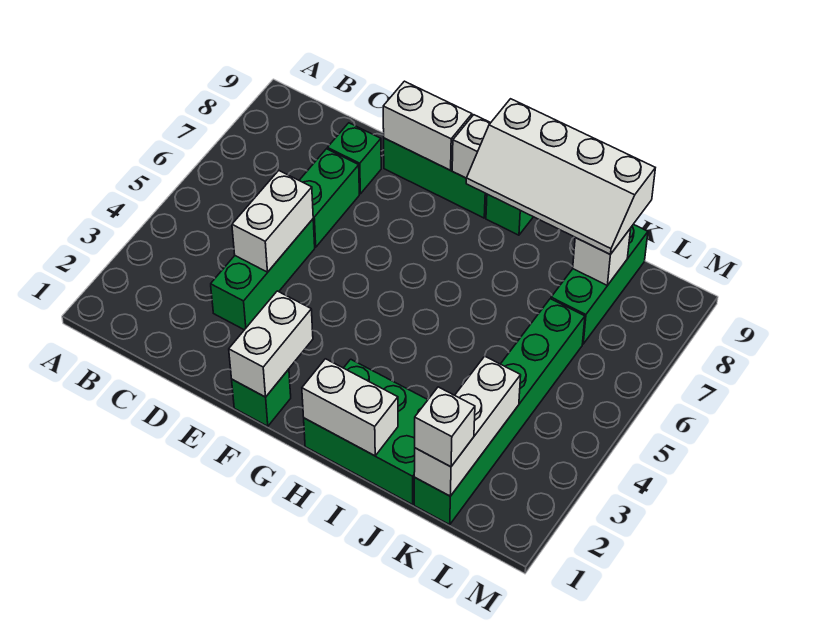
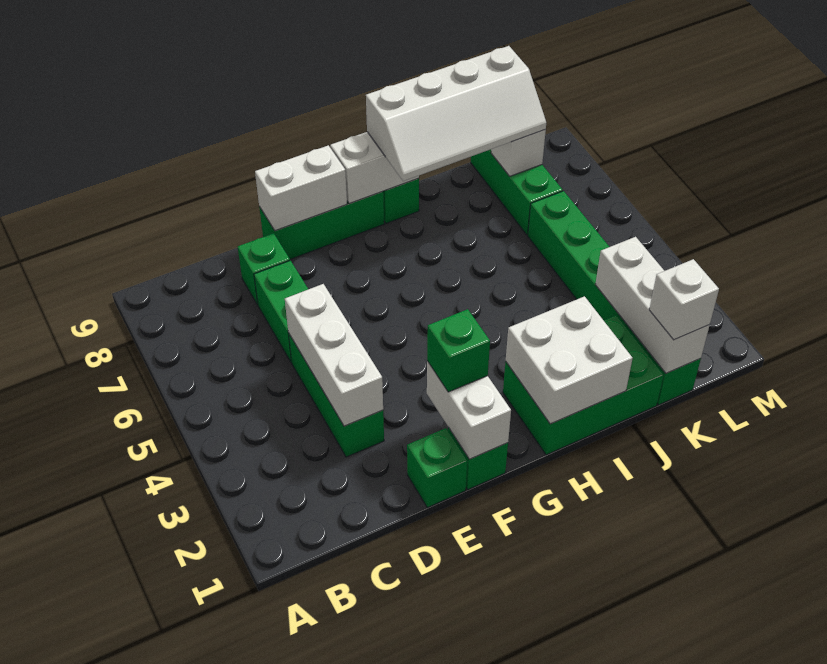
white 1x2 brick [232,171,313,272] -> white 1x3 brick [285,284,383,426]
none -> green 1x1 brick [407,428,467,508]
none -> green 1x1 brick [427,309,490,392]
white 1x2 brick [302,359,398,456] -> white 2x2 brick [506,296,633,424]

